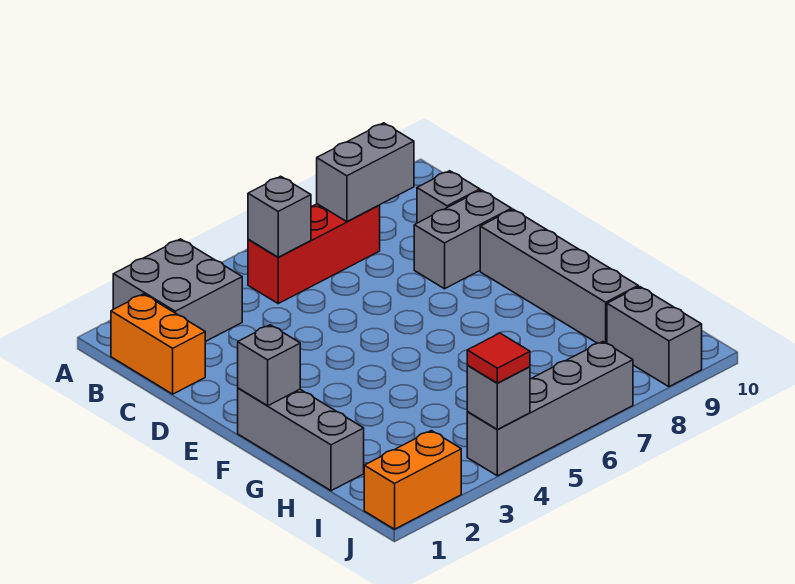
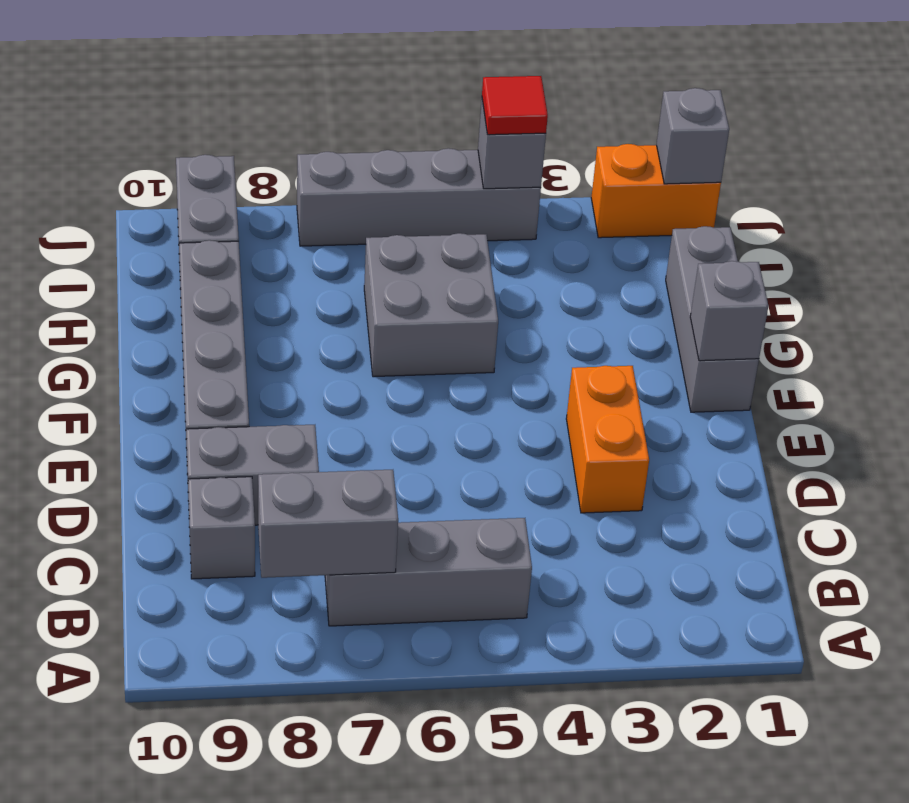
grey 2x2 brick [113,239,242,342] -> grey 2x2 brick moved to [364,233,498,377]
orange 1x2 brick [111,294,205,394] -> orange 1x2 brick moved to [566,366,649,513]
red 1x3 brick [248,204,380,303] -> grey 1x3 brick [325,518,532,626]
grey 1x1 brick [248,176,311,257] -> grey 1x1 brick moved to [656,88,729,184]

